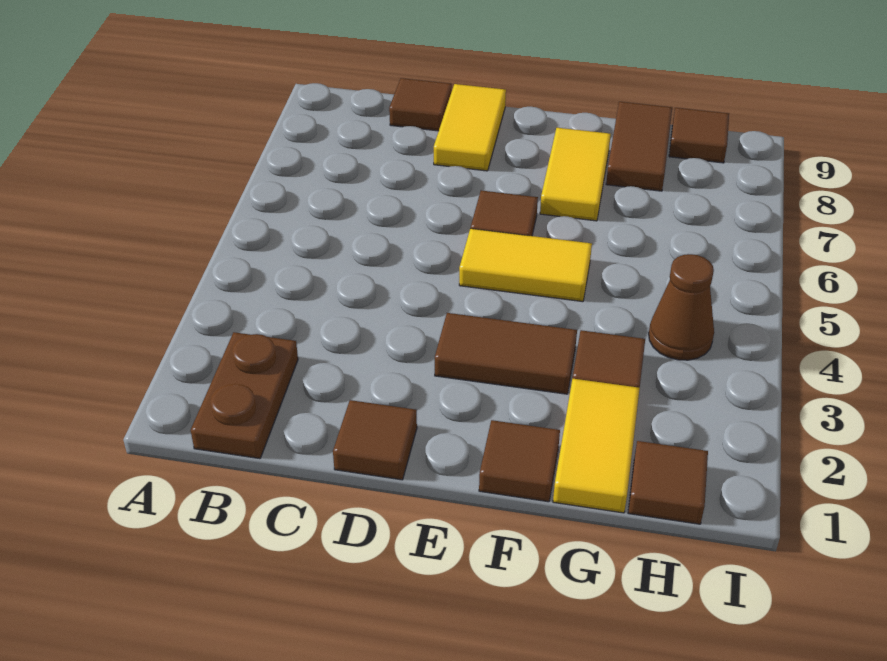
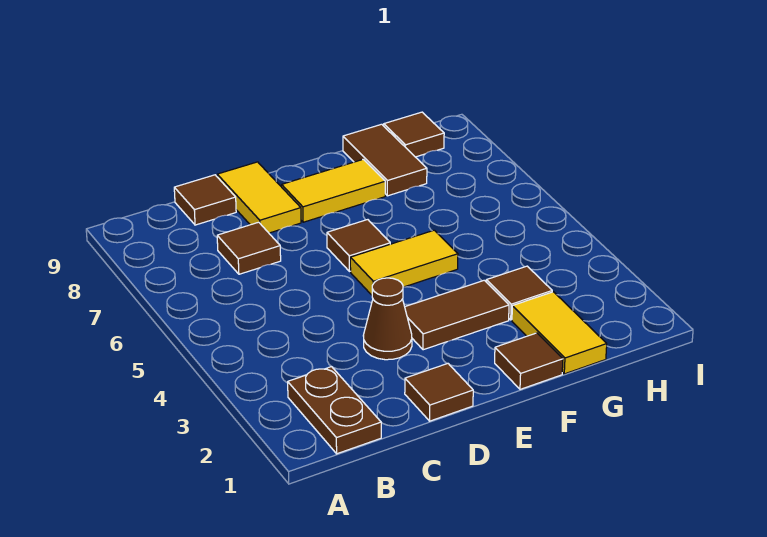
yellow 1x2 tile [540,128,611,221] -> yellow 1x2 tile turned to [282,159,385,222]
brown 1x1 tile [628,441,708,524] -> brown 1x1 tile moved to [217,222,281,274]
brown 1x1 cone [649,254,714,360] -> brown 1x1 cone moved to [363,278,412,360]

